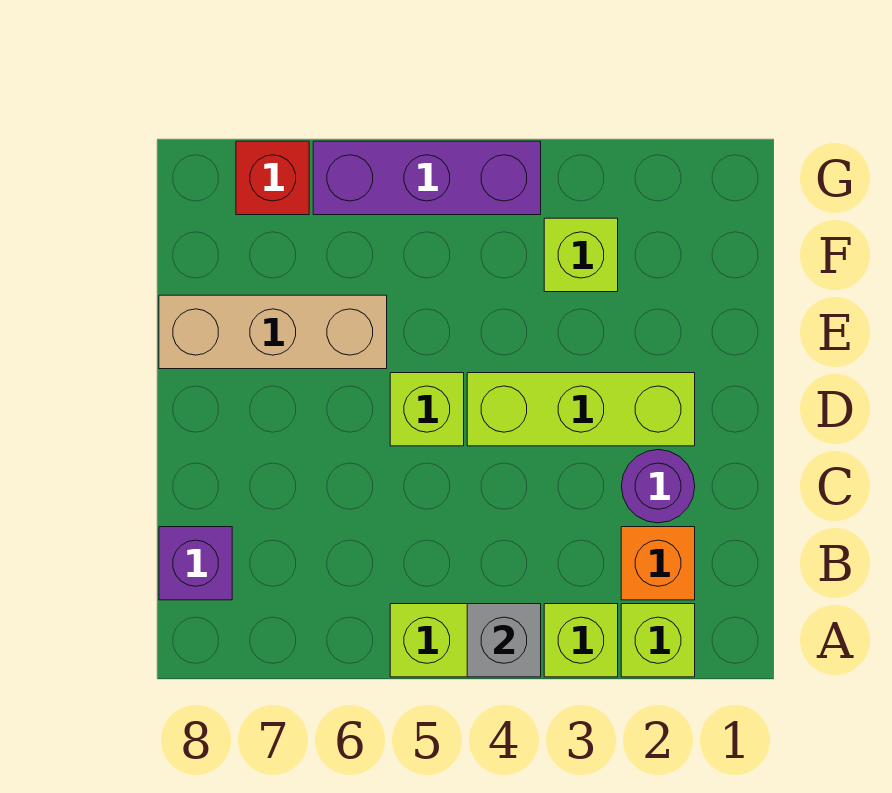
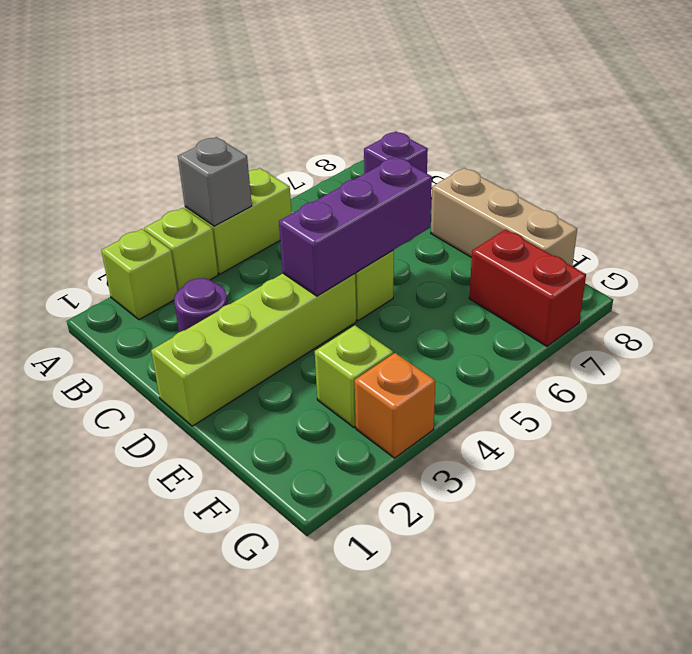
orange 1x1 brick [621,527,695,600] -> orange 1x1 brick moved to [355,353,435,458]
lime 1x3 brick [467,373,695,446] -> lime 1x4 brick [151,274,356,426]
tan 1x3 brick [159,295,387,369] -> tan 1x3 brick turned to [431,168,577,266]
purple 1x3 brick [313,141,541,215] -> purple 1x3 brick moved to [279,157,432,296]
red 1x1 brick [236,141,309,215] -> red 1x2 brick [469,229,586,346]

